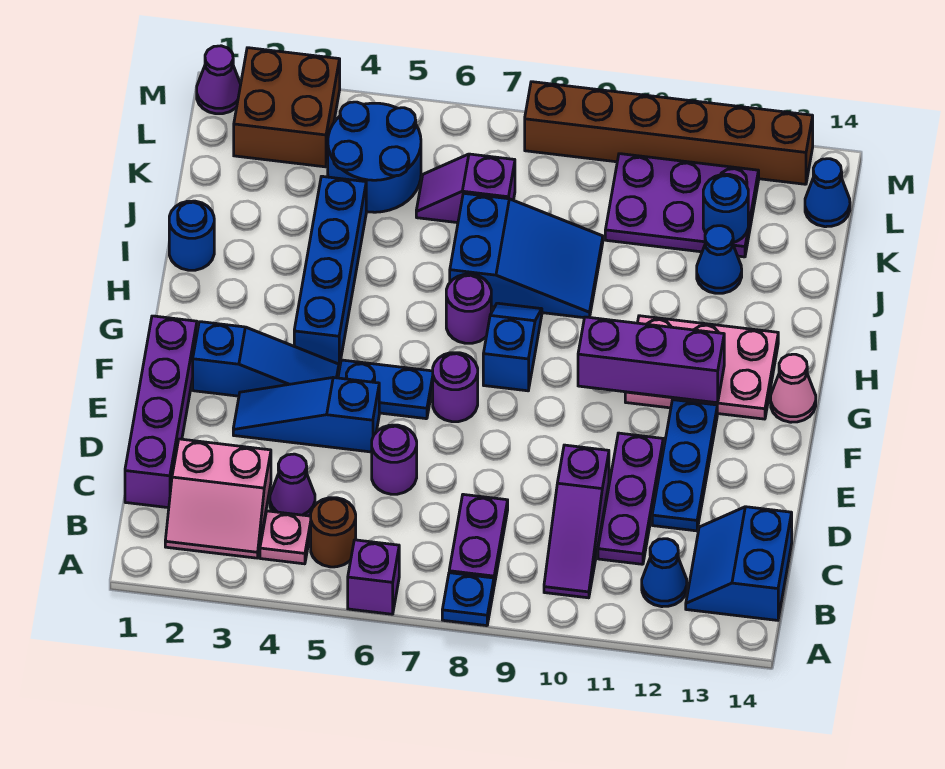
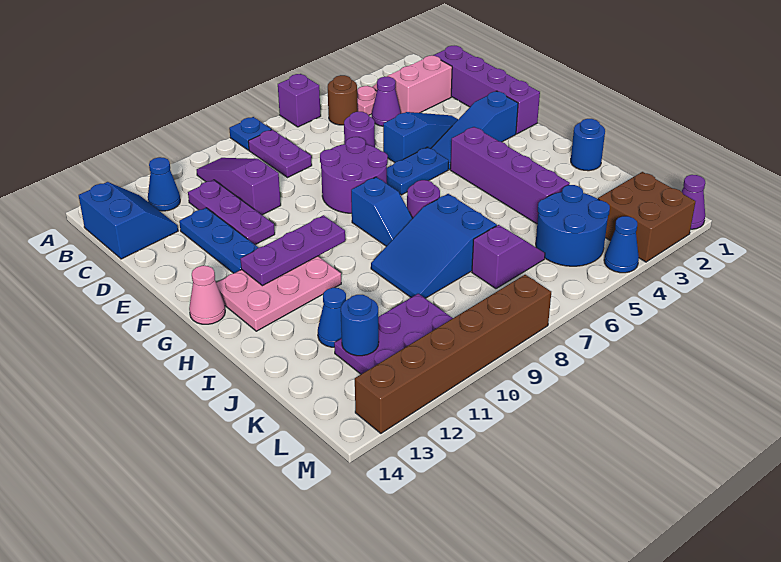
purple 1x1 round brick [433,353,478,422] -> purple 2x2 round brick [320,137,388,213]
blue 1x4 brick [294,176,366,366] -> purple 1x4 brick [450,127,570,224]
purple 1x3 brick [578,317,724,403] -> purple 1x3 plate [241,215,345,286]
blue 1x1 cone [805,159,850,227] -> blue 1x1 cone moved to [604,216,639,273]

